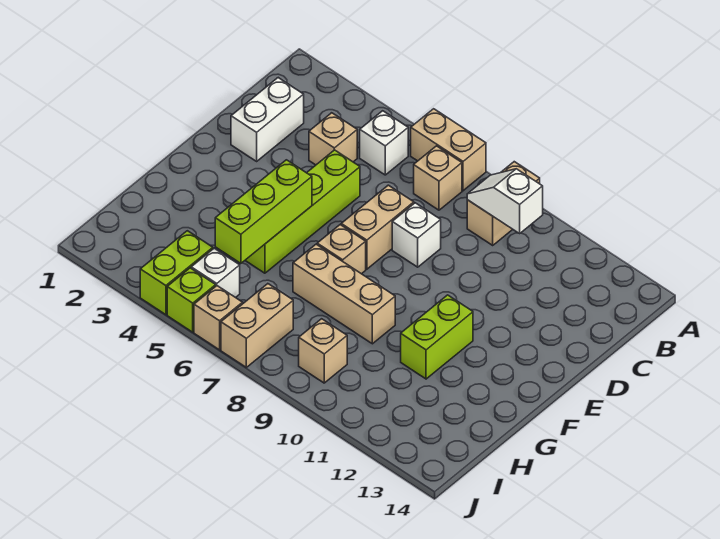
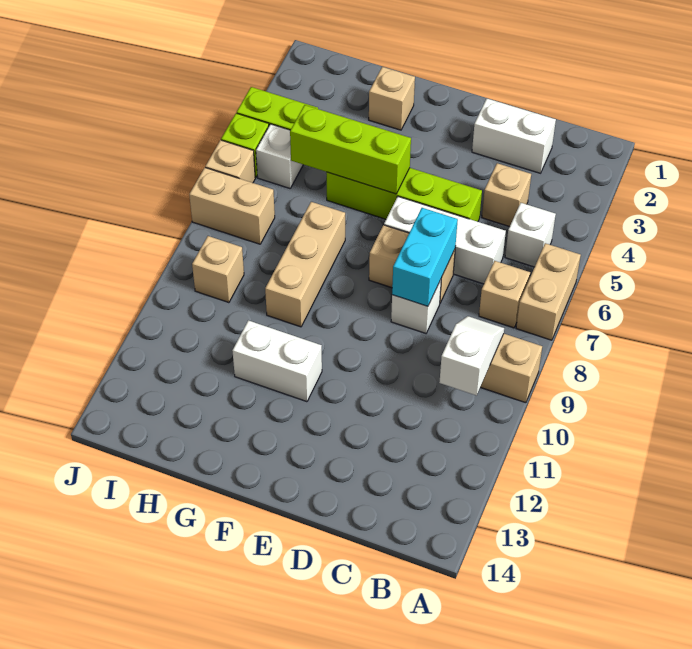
none -> white 1x3 brick [384,197,506,284]
none -> cyan 1x2 brick [392,208,458,306]
tan 1x1 brick [317,225,366,274] -> tan 1x1 brick moved to [369,67,415,130]
lime 1x2 brick [401,295,473,379] -> white 1x2 brick [232,320,322,402]

